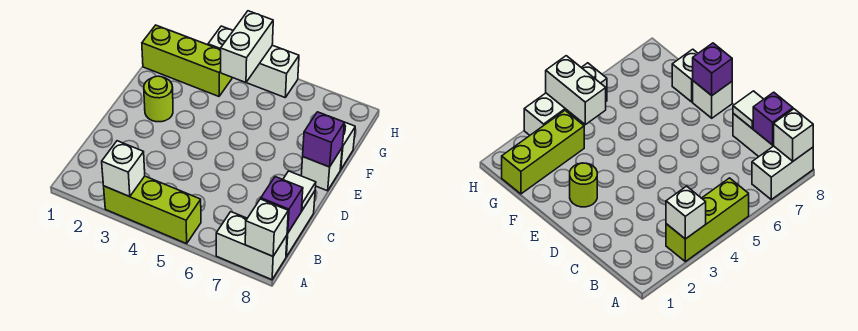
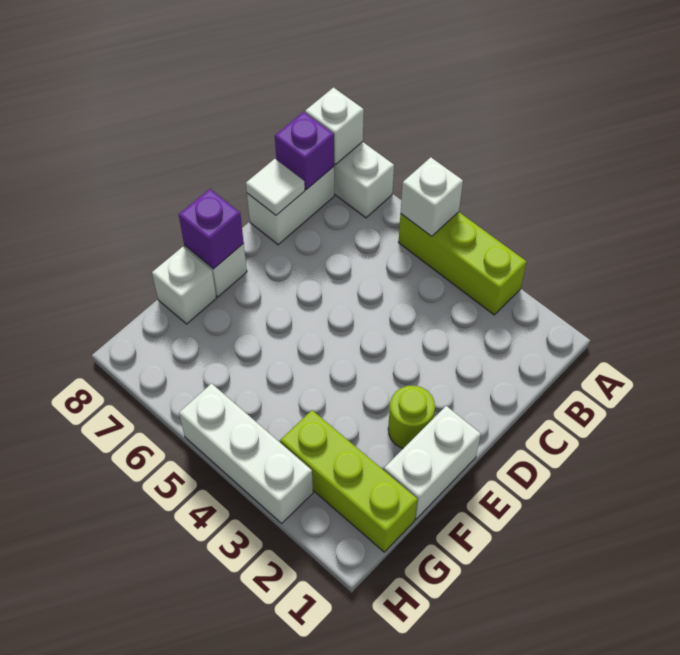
white 1x1 brick [102,141,145,197] -> white 1x1 brick moved to [401,157,463,236]
white 1x2 brick [221,11,273,83] -> white 1x2 brick moved to [384,406,481,519]

